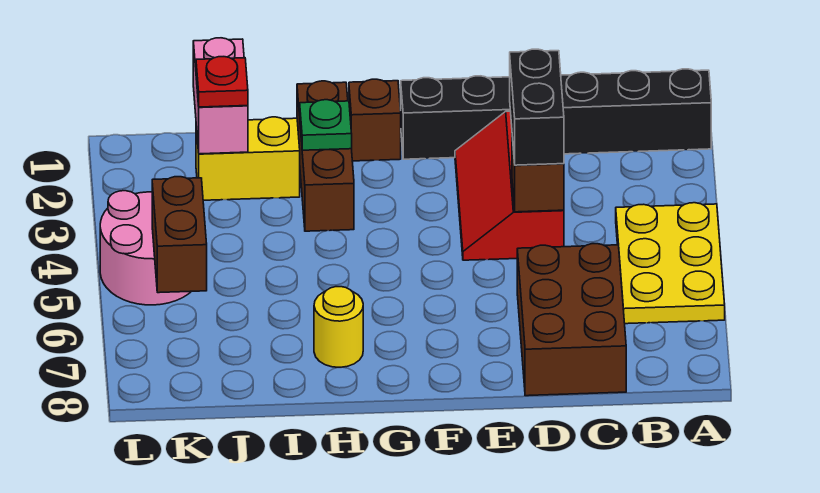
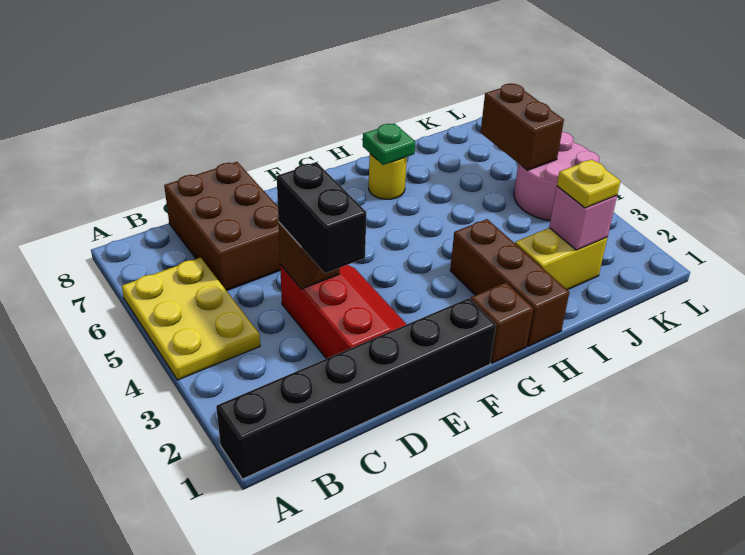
green 1x1 plate [300,100,352,150] -> green 1x1 plate moved to [363,123,415,165]
pink 1x2 brick [193,38,248,154] -> pink 1x1 brick [549,186,617,250]
red 1x1 plate [196,57,248,107] -> yellow 1x1 plate [557,159,621,208]

